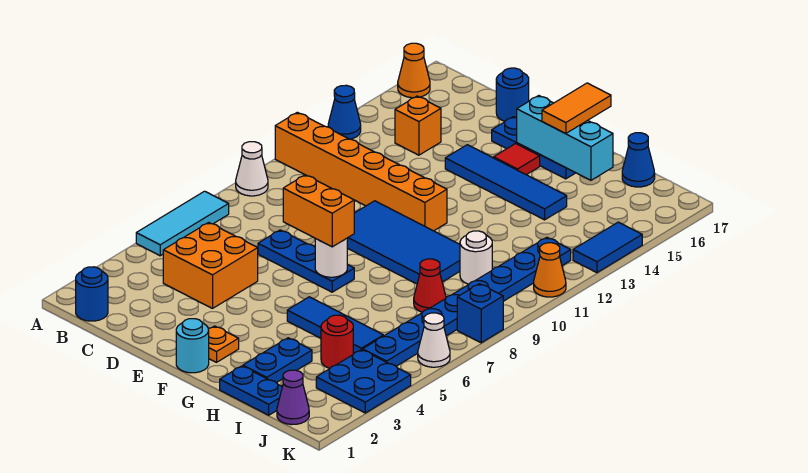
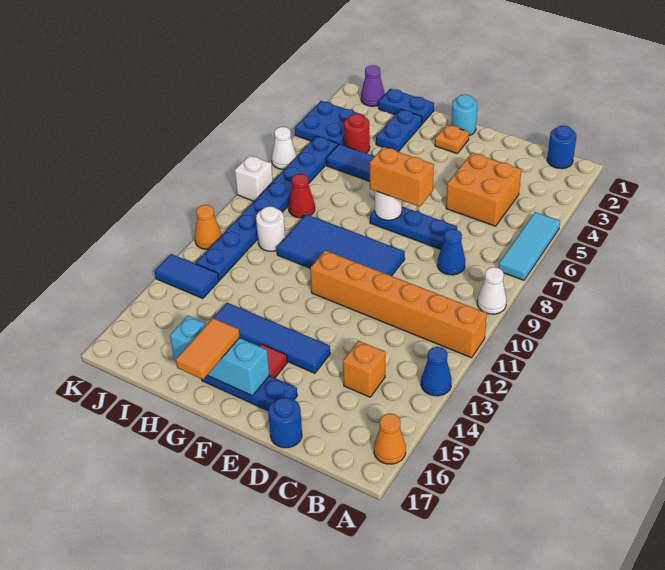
blue 1x1 cone [622,133,655,187] -> blue 1x1 cone moved to [437,229,465,275]
blue 1x1 brick [457,284,503,343] -> white 1x1 brick [235,155,273,201]
blue 1x2 tile [573,222,642,273] -> blue 1x2 tile turned to [155,254,219,299]

